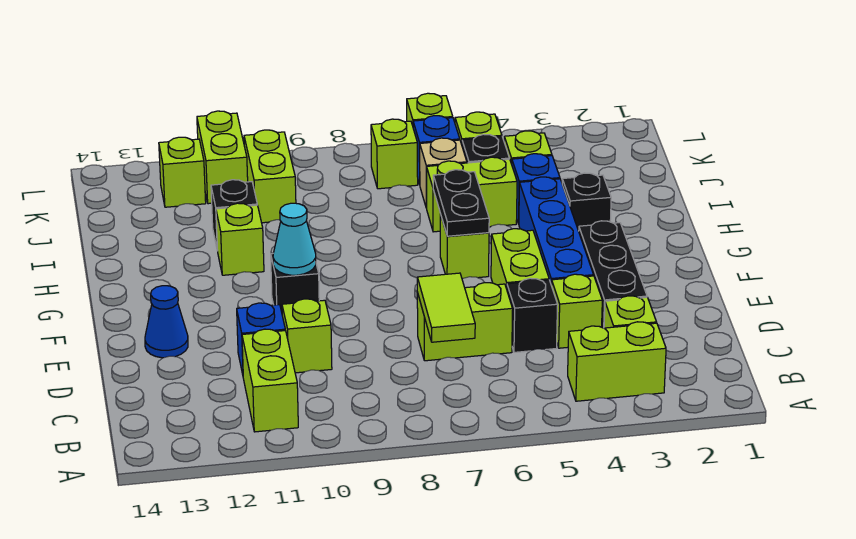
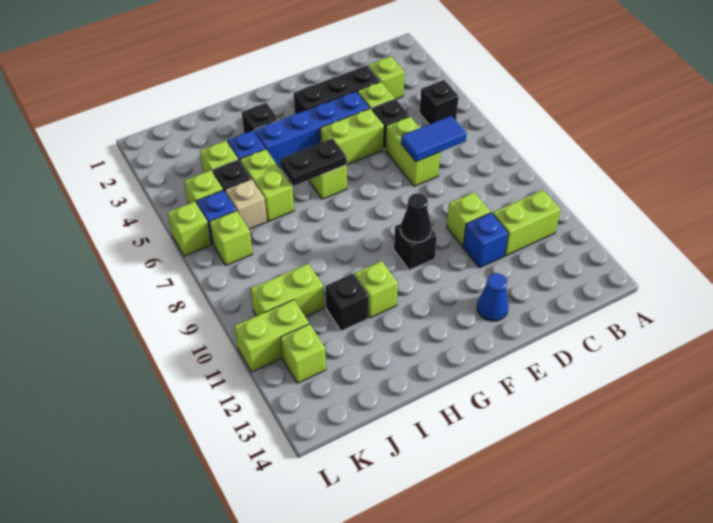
lime 1x2 brick [568,322,666,401] -> none
none -> black 1x1 brick [420,80,459,124]
lime 1x2 tile [417,273,475,342] -> blue 1x2 tile [401,116,467,162]
cyan 1x1 cone [273,203,316,275] -> black 1x1 cone [401,193,431,242]

